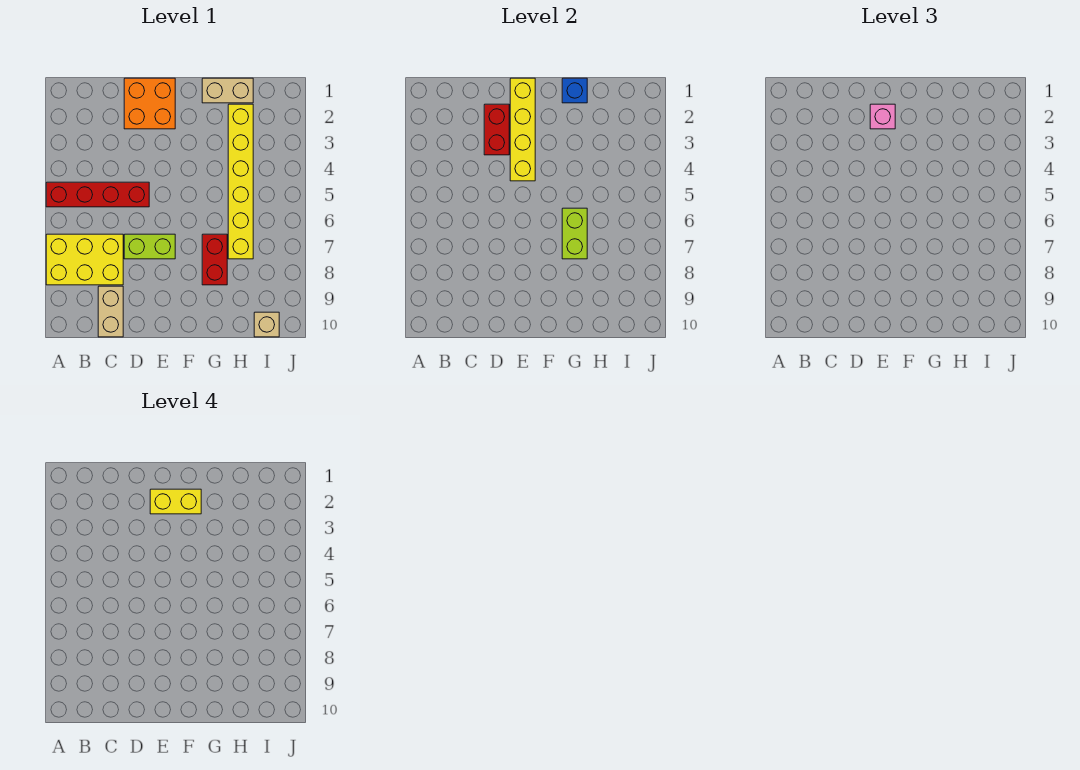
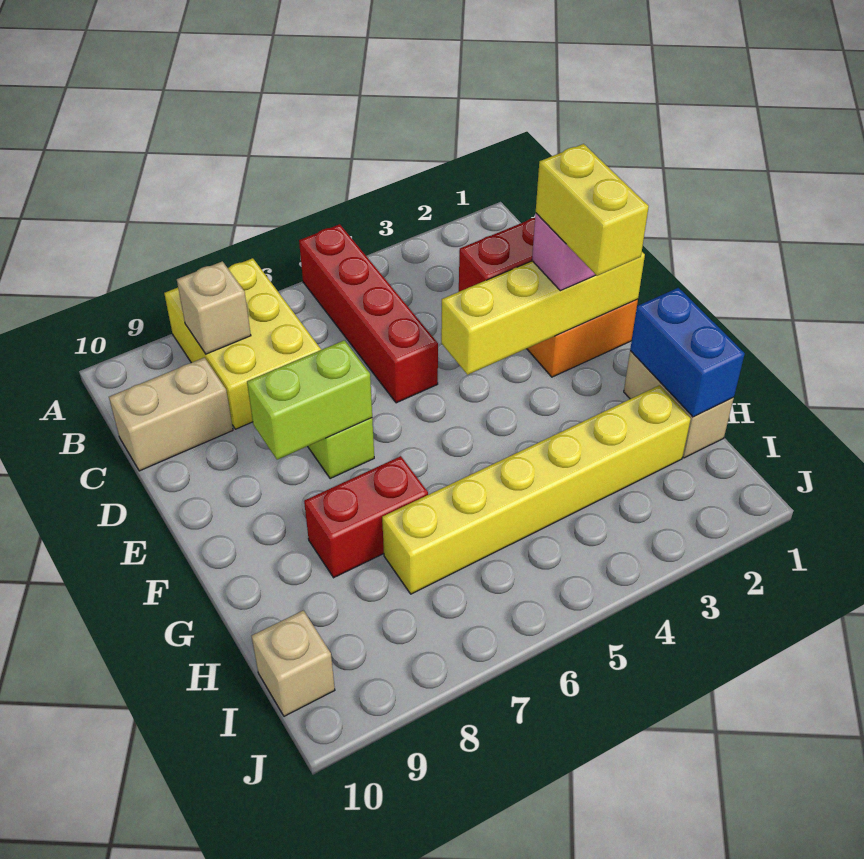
none -> tan 1x1 brick [177,261,251,354]
blue 1x1 brick [562,78,587,103] -> blue 1x2 brick [630,288,745,417]
lime 1x2 brick [562,208,587,259] -> lime 1x2 brick moved to [247,340,372,460]

